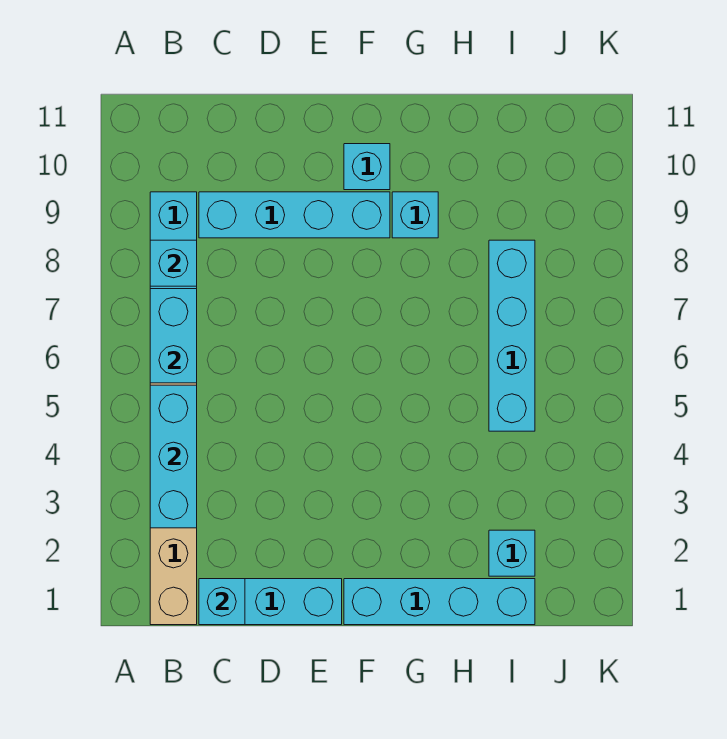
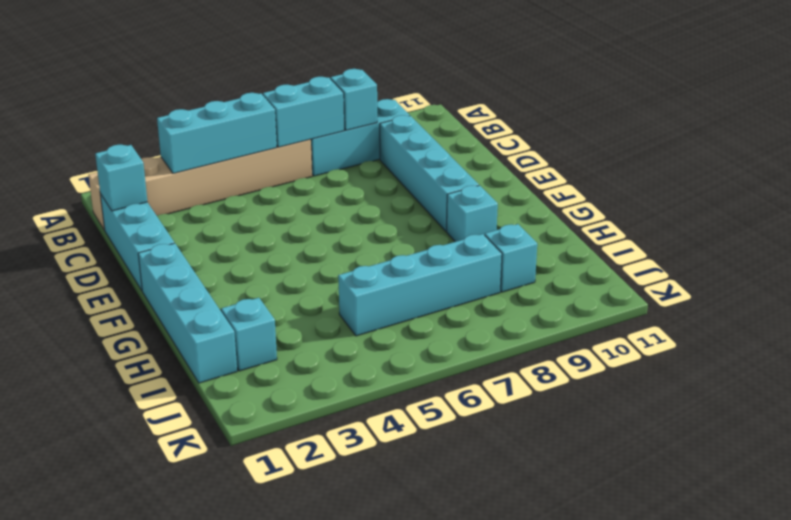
cyan 1x1 brick [344,144,390,190] -> cyan 1x1 brick moved to [485,224,537,292]

